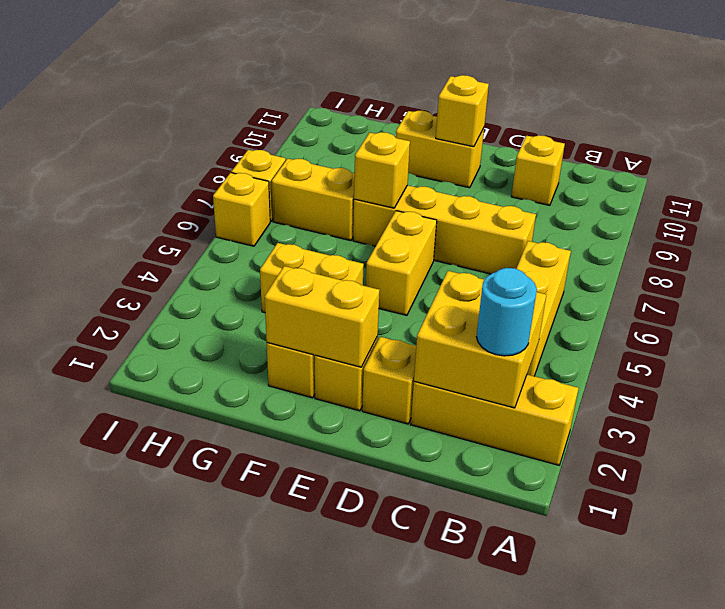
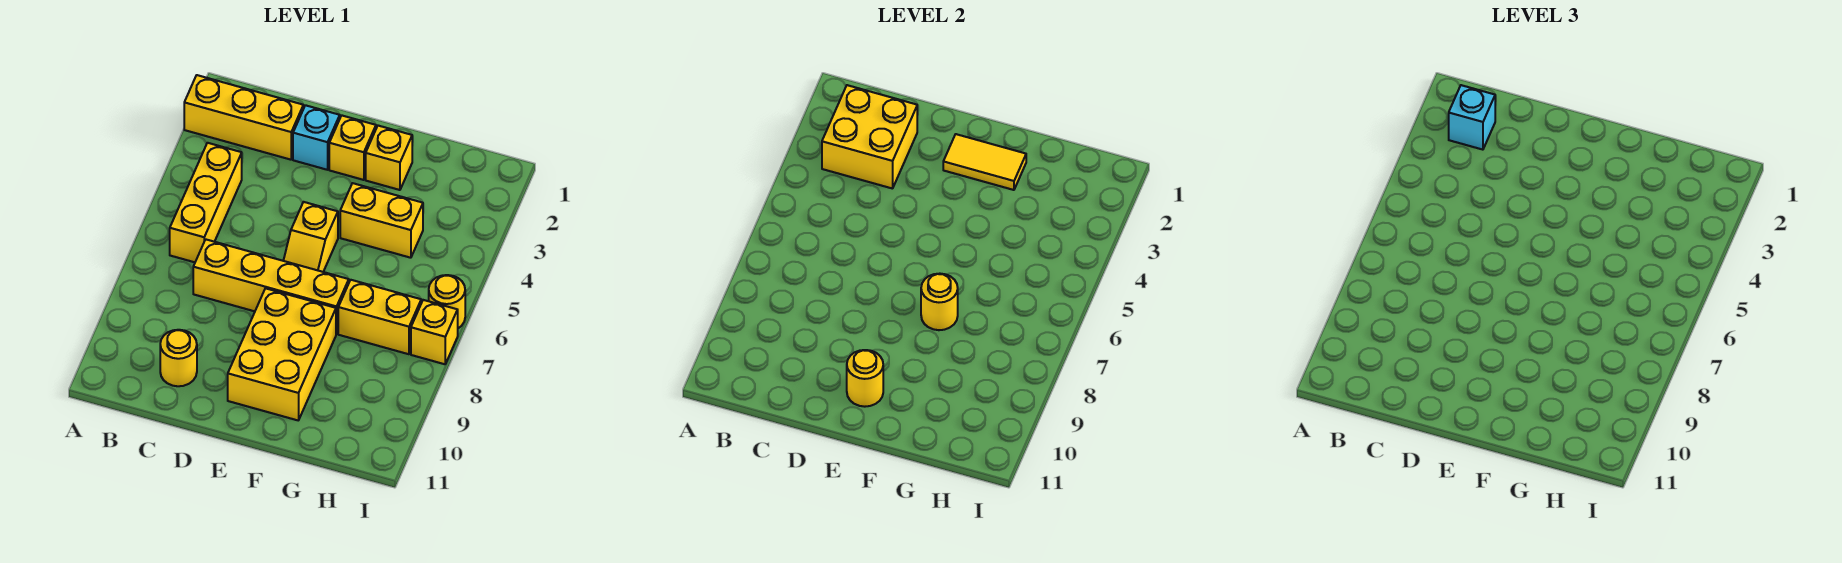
cyan 1x1 round brick [477,268,537,356] -> cyan 1x1 brick [1449,85,1495,150]
yellow 1x1 brick [511,135,565,205] -> yellow 1x1 round brick [160,330,197,386]
yellow 1x1 brick [362,337,416,424] -> cyan 1x1 brick [293,105,340,170]
yellow 1x2 brick [265,266,380,367] -> yellow 1x2 tile [943,134,1026,190]
yellow 1x2 brick [366,211,437,315] -> yellow 1x2 slope [283,202,338,272]
yellow 1x2 brick [396,111,484,188] -> yellow 2x3 brick [228,288,336,420]
yellow 1x1 brick [436,75,489,147] -> yellow 1x1 round brick [847,350,883,407]
yellow 1x1 brick [354,132,410,208] -> yellow 1x1 round brick [921,274,958,330]
yellow 1x1 brick [213,173,270,246] -> yellow 1x1 round brick [429,275,465,328]

